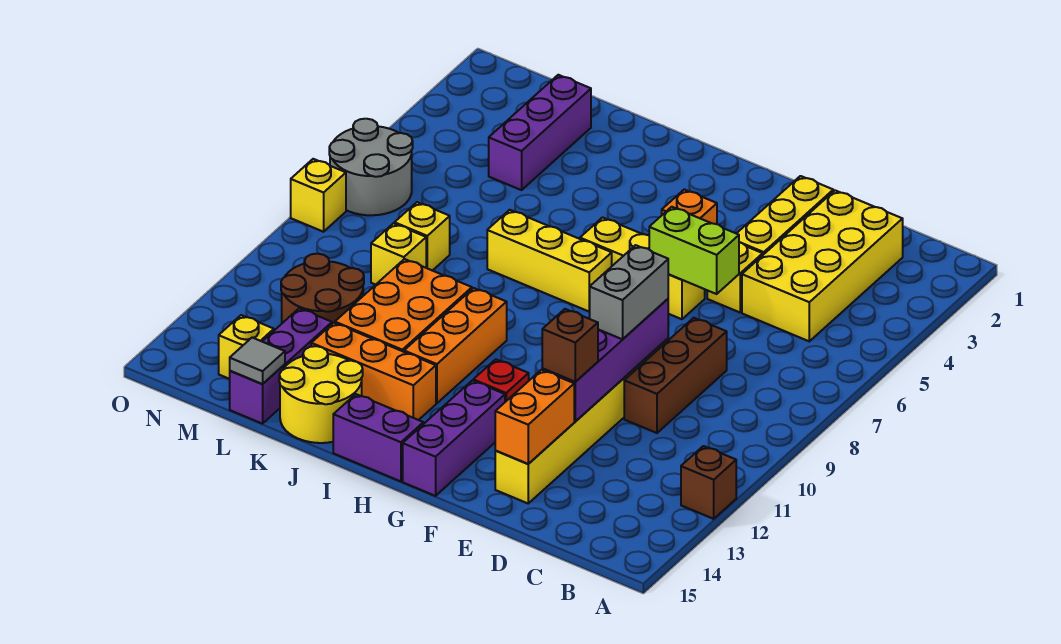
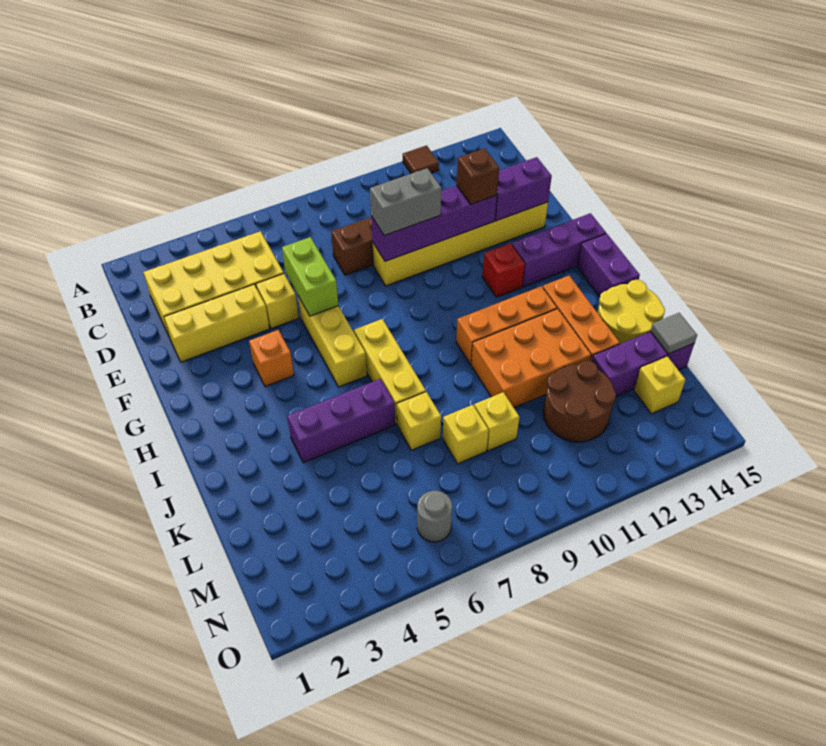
brown 1x1 brick [681,446,736,519] -> brown 1x1 tile [403,146,439,174]
orange 1x2 brick [495,370,574,464] -> purple 1x2 brick [495,157,552,221]
purple 1x3 brick [489,75,591,190] -> purple 1x3 brick moved to [287,379,395,463]
grey 2x2 round brick [329,119,413,215] -> grey 1x1 round brick [417,491,452,542]
yellow 1x1 brick [291,159,346,232] -> yellow 1x1 brick moved to [397,392,441,450]

